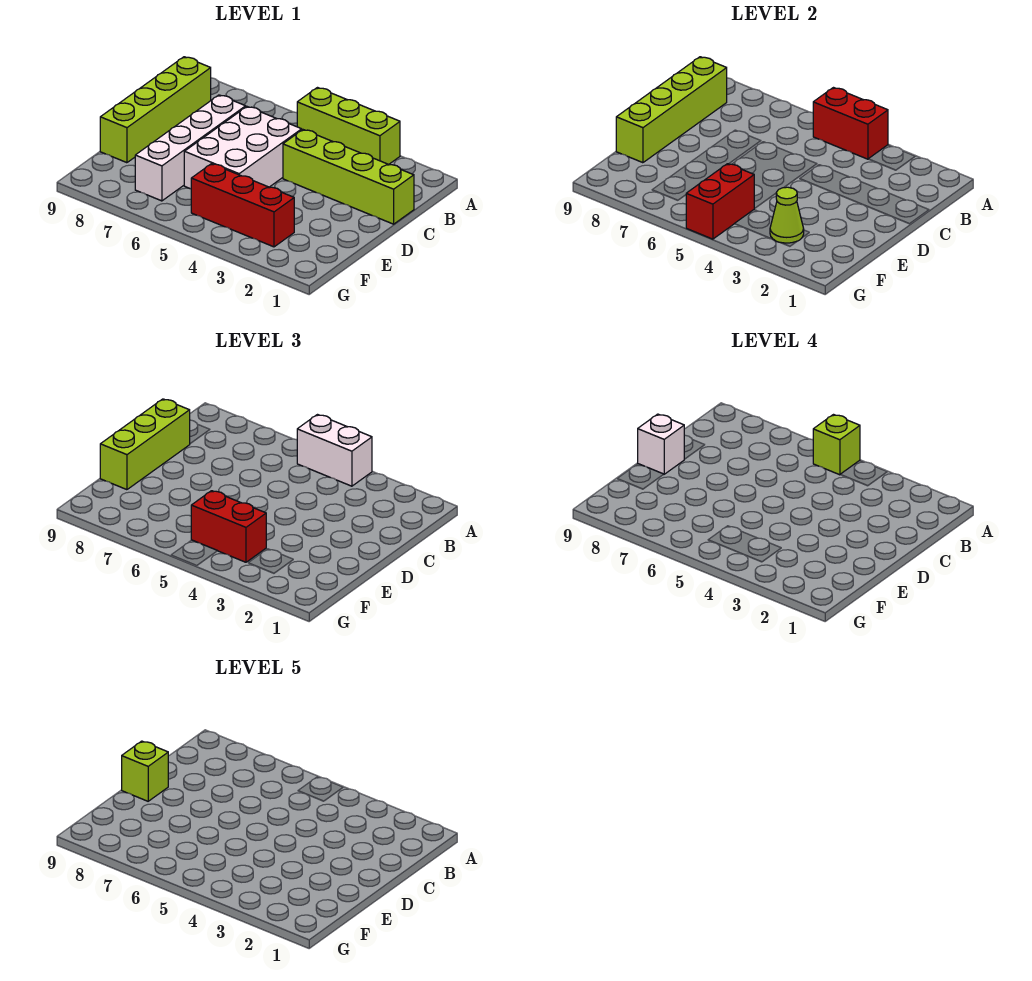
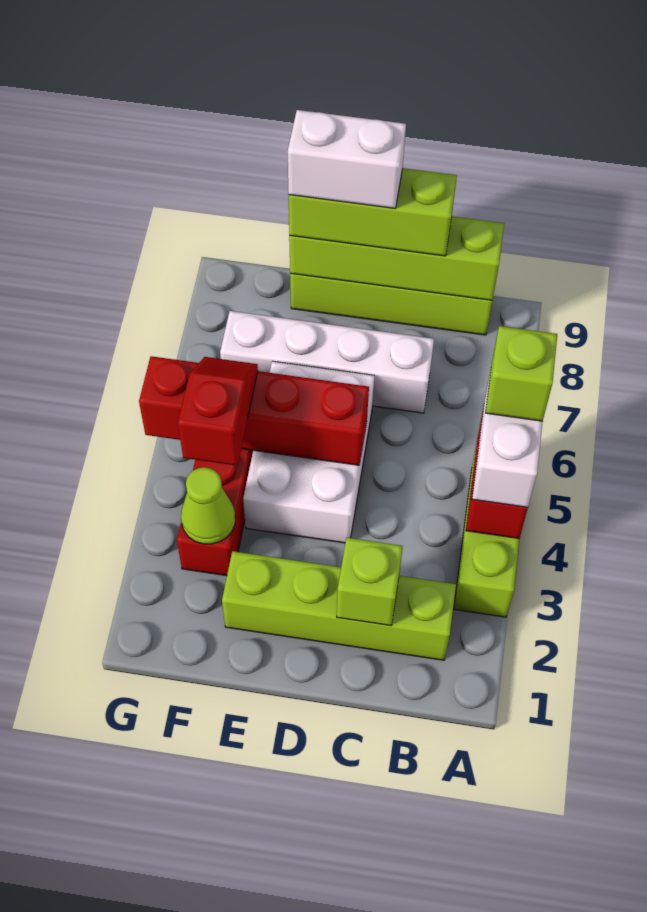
lime 1x4 brick [283,130,414,224] -> lime 1x4 brick turned to [222,551,456,660]
white 2x3 brick [184,107,302,189] -> white 2x3 brick turned to [243,361,375,543]
white 1x1 brick [638,414,684,474] -> white 1x2 brick [288,110,406,208]
lime 1x1 brick [122,741,168,801] -> lime 1x1 brick moved to [337,538,403,626]
red 1x2 brick [191,491,266,562] -> red 1x2 slope [178,357,258,466]
red 1x2 brick [686,164,754,239] -> red 1x4 brick [139,356,369,465]

